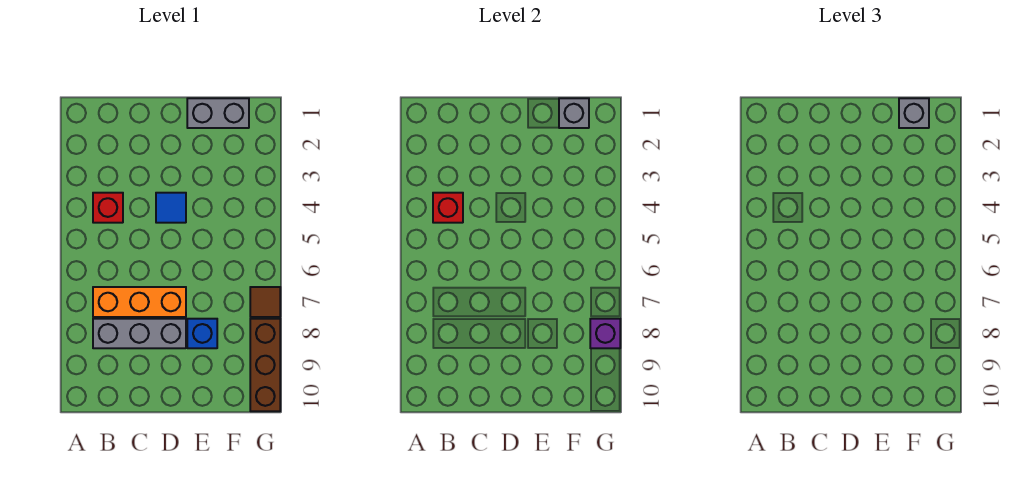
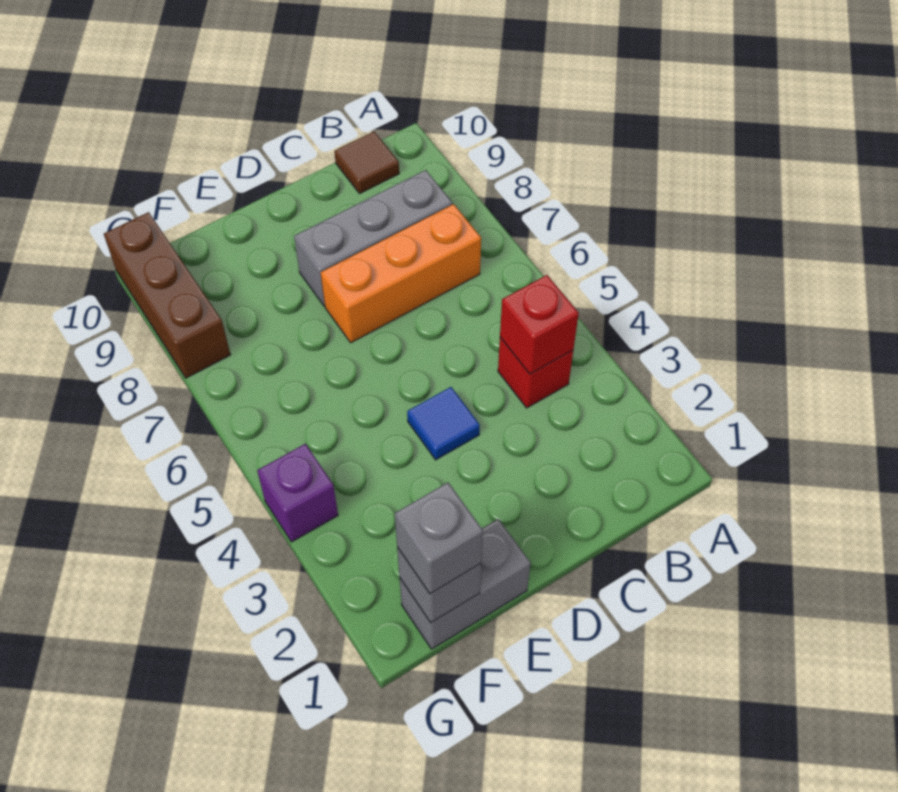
blue 1x1 brick [187,319,217,348] -> none
brown 1x1 tile [250,287,280,317] -> brown 1x1 tile moved to [334,132,399,194]
purple 1x1 brick [590,319,620,348] -> purple 1x1 brick moved to [257,444,338,542]

